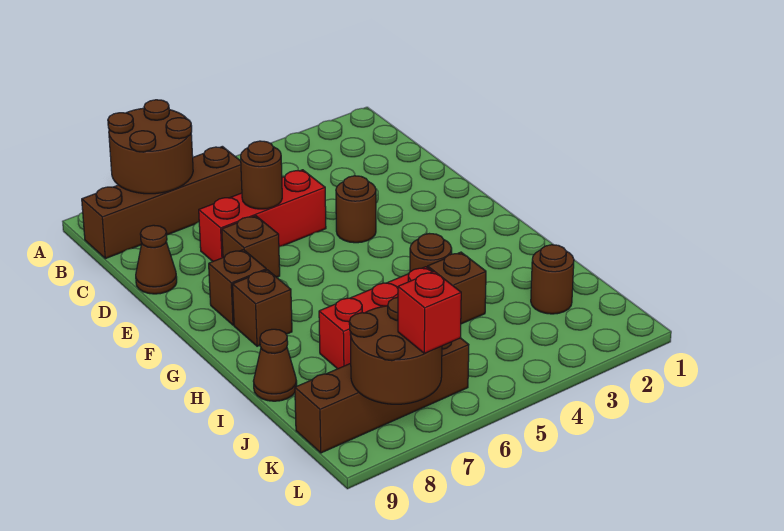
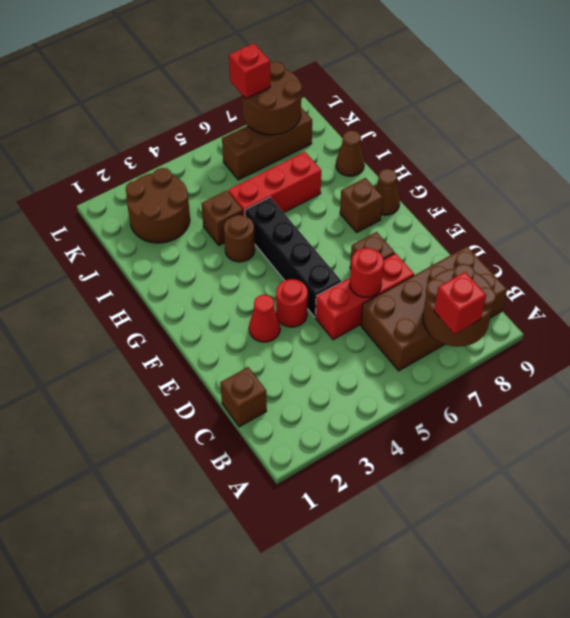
none -> red 1x1 brick [434,272,486,334]
brown 1x4 brick [82,146,242,259] -> brown 2x4 brick [361,247,507,371]
brown 1x1 round brick [241,141,282,209] -> red 1x1 round brick [350,248,384,297]
brown 1x1 cone [136,225,177,294] -> brown 1x1 cone moved to [375,169,400,215]
none -> red 1x1 cone [249,295,280,342]
brown 1x1 round brick [336,176,376,243] -> red 1x1 round brick [276,279,308,327]
none -> black 1x4 brick [245,197,341,317]
brown 1x1 brick [209,250,266,325] -> brown 1x1 brick moved to [220,367,267,427]
brown 1x1 round brick [531,245,574,314] -> brown 2x2 round brick [126,168,190,243]
brown 1x4 brick [295,338,469,453] -> brown 1x3 brick [222,108,312,180]

